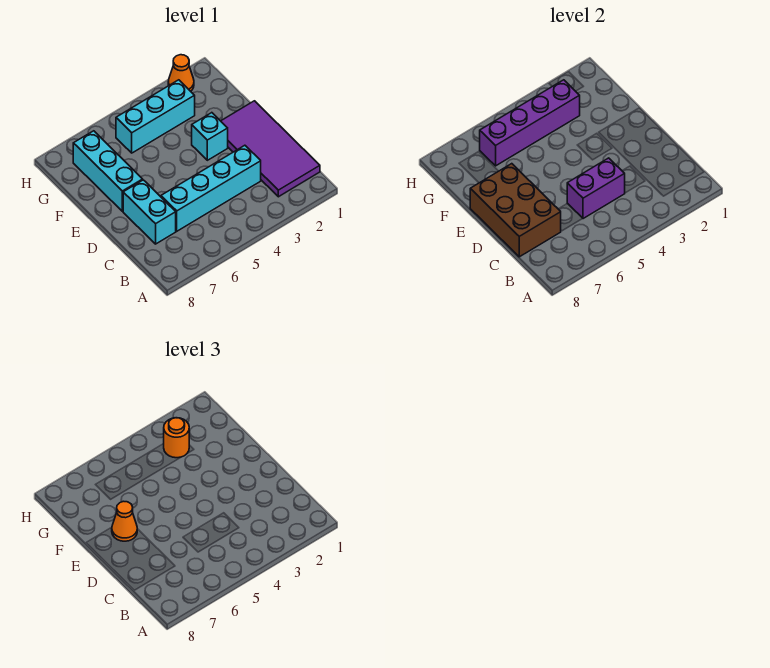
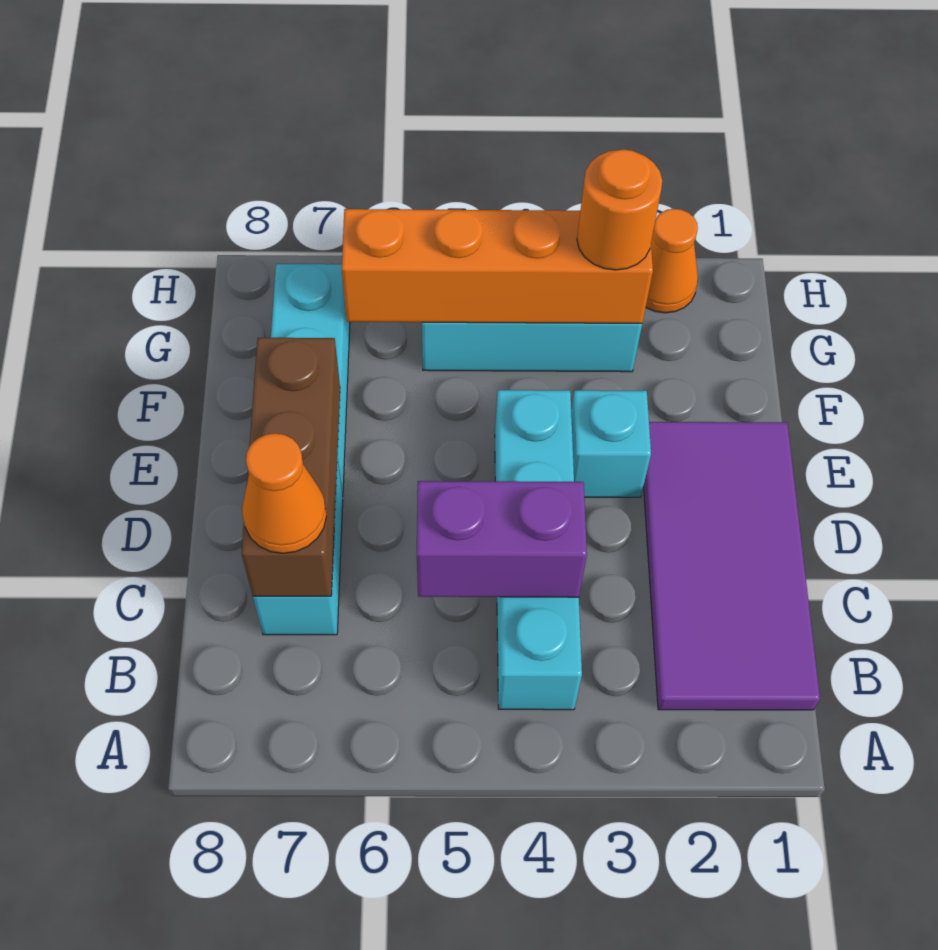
cyan 1x4 brick [161,145,261,231] -> cyan 1x4 brick turned to [495,390,582,710]
brown 2x3 brick [470,164,561,257] -> brown 1x3 brick [241,338,340,596]
orange 1x1 cone [112,501,137,541] -> orange 1x1 cone moved to [242,433,326,553]
purple 1x4 brick [480,80,580,166] -> orange 1x4 brick [342,209,653,323]

